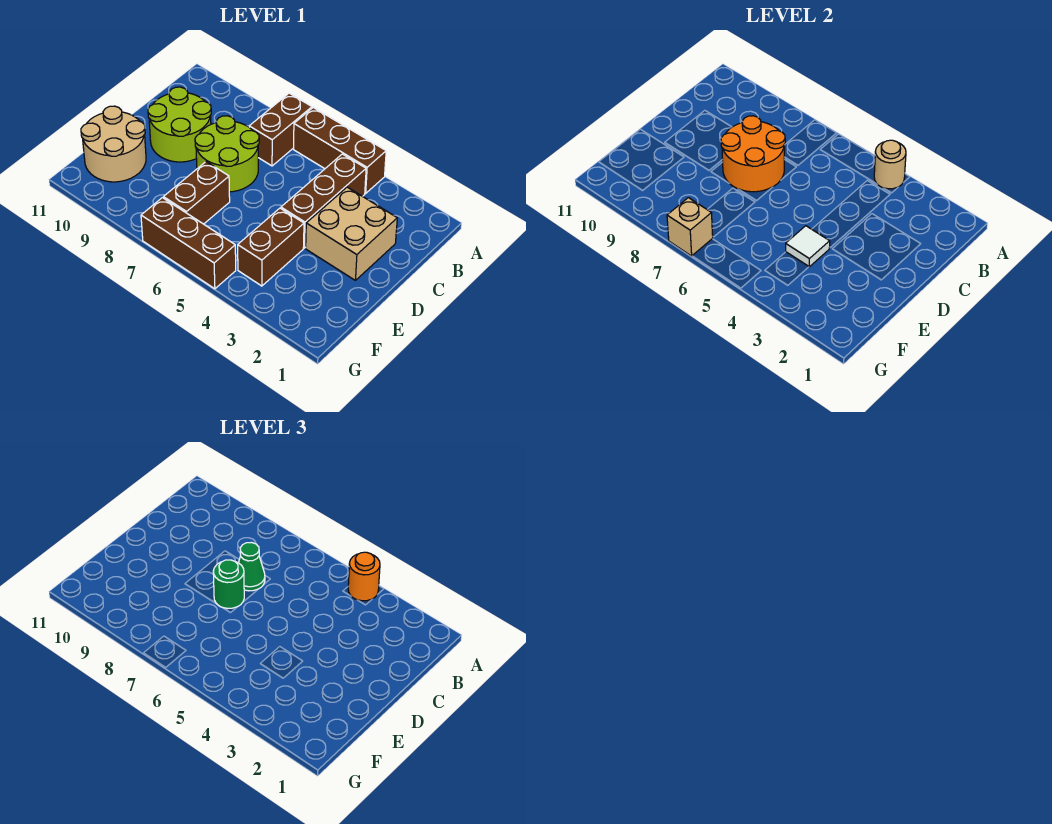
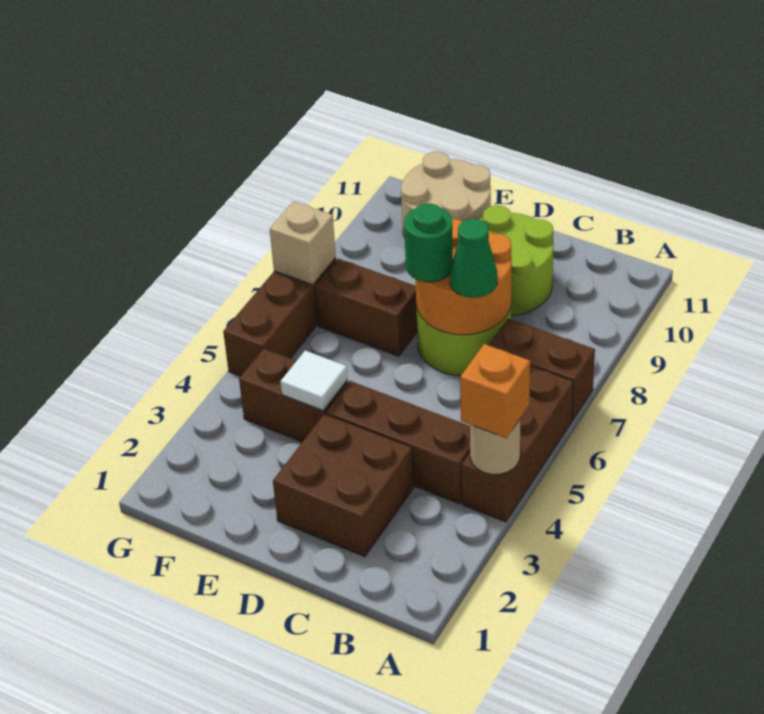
orange 1x1 round brick [348,552,380,601] -> orange 1x1 brick [460,344,530,438]
tan 2x2 brick [306,187,397,280] -> brown 2x2 brick [273,414,414,557]

